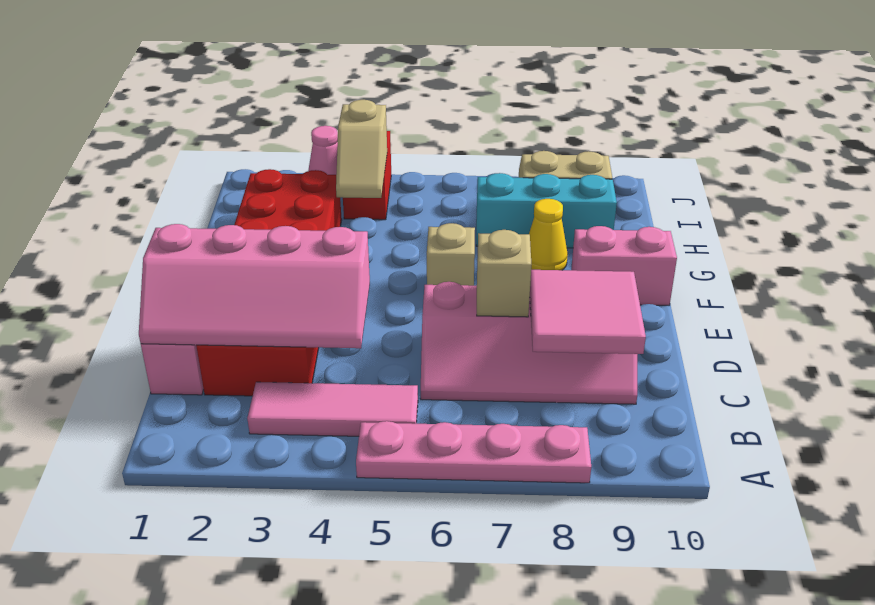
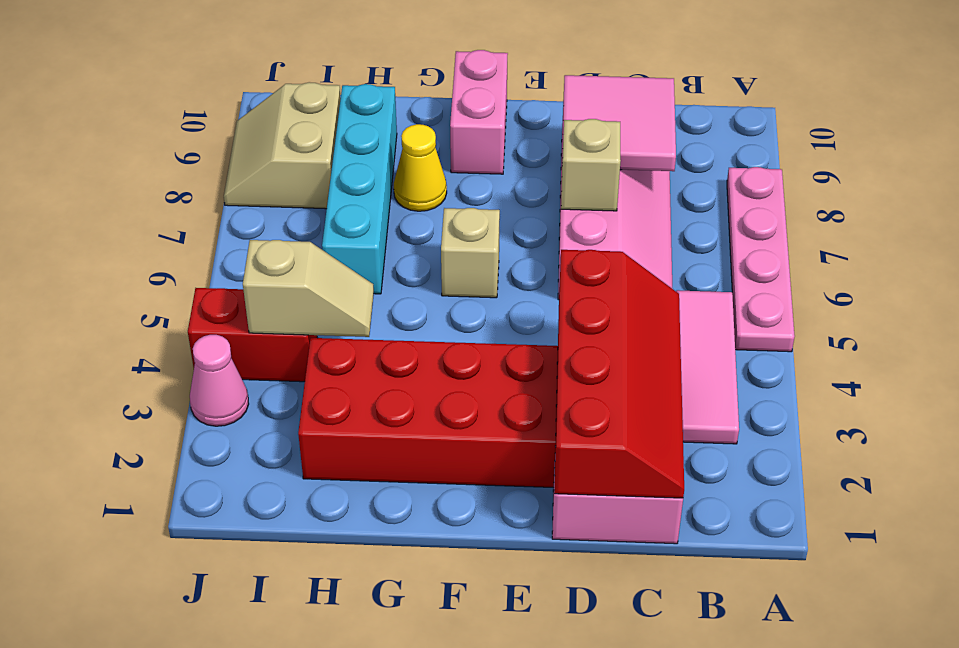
pink 2x4 slope [139,224,370,348] -> red 2x4 slope [554,250,684,498]
cyan 1x3 brick [476,173,617,248] -> cyan 1x4 brick [322,84,397,294]

